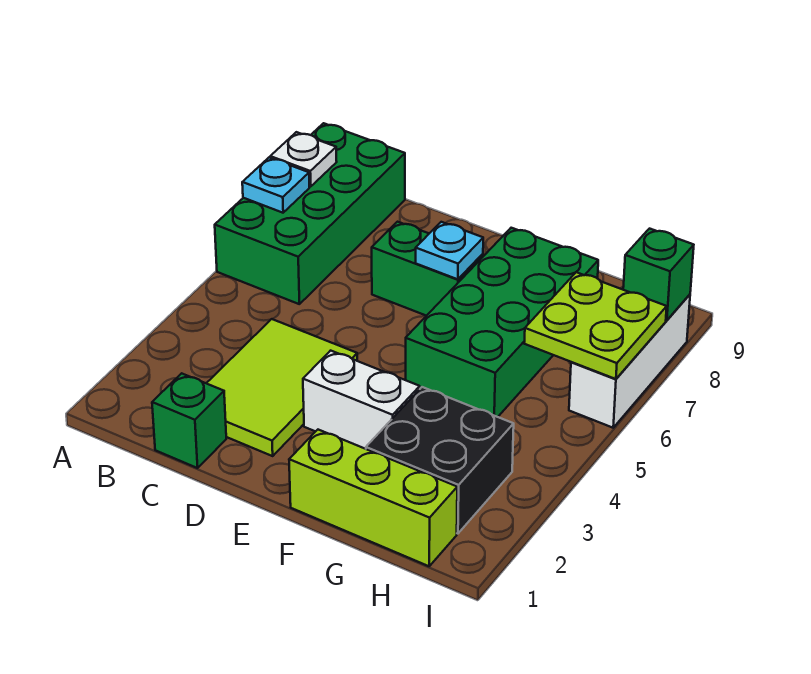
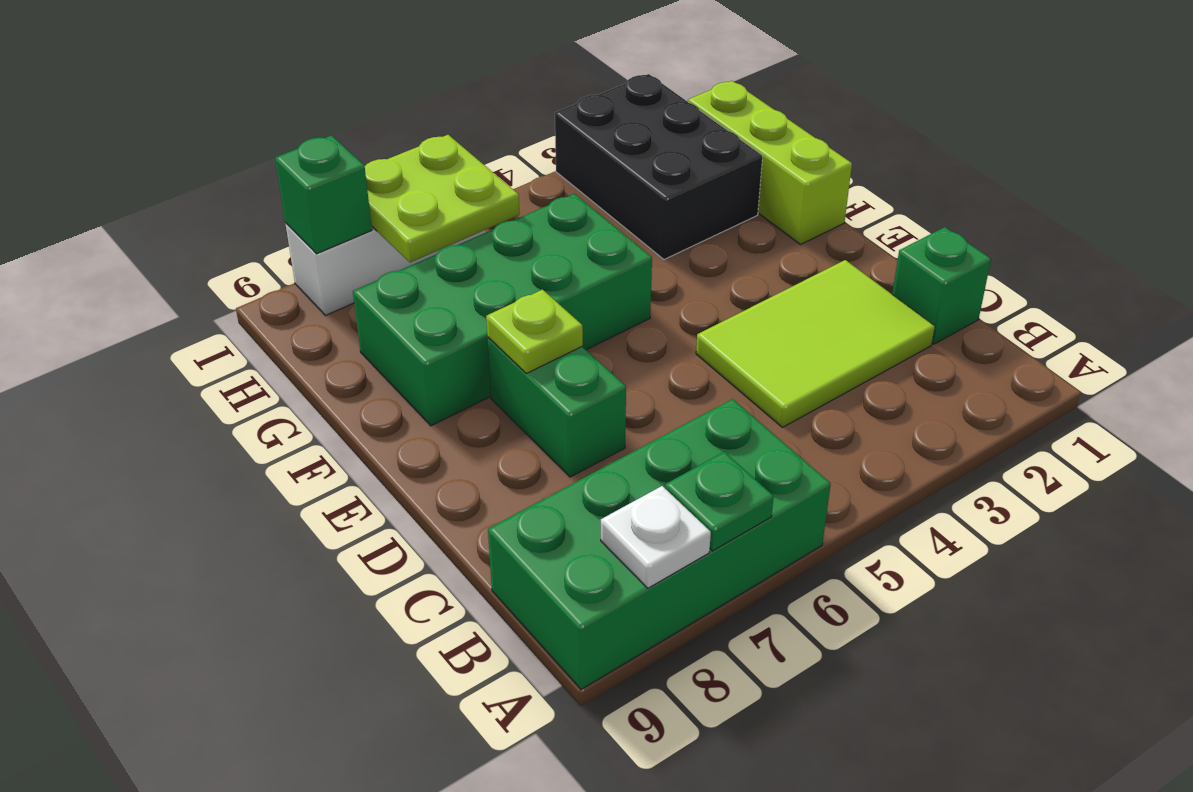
cyan 1x1 plate [242,158,309,213] -> green 1x1 plate [665,452,774,551]
white 1x2 brick [303,351,420,449] -> none
cyan 1x1 plate [416,222,483,279] -> lime 1x1 plate [486,290,583,373]
black 2x2 brick [366,387,514,534] -> black 2x3 brick [555,74,763,259]

